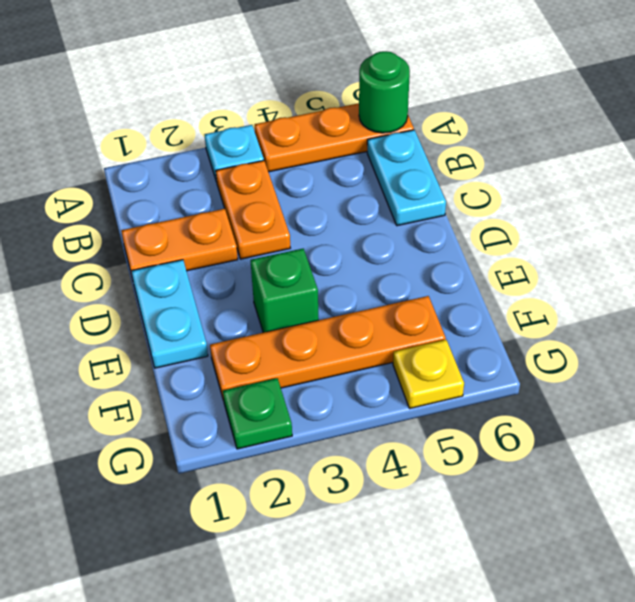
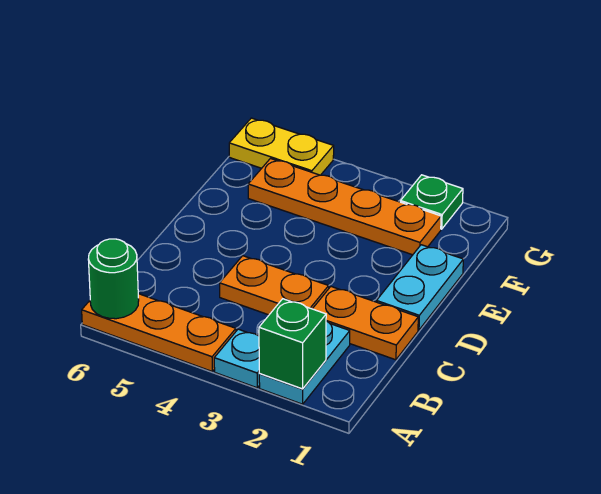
orange 1x2 plate [216,161,290,259] -> orange 1x2 plate turned to [220,256,329,315]
cyan 1x2 plate [367,130,446,226] -> cyan 1x2 plate moved to [259,321,350,404]
green 1x1 brick [250,249,319,333] -> green 1x1 brick moved to [259,299,326,389]
yellow 1x1 plate [393,340,464,408] -> yellow 1x2 plate [229,118,334,175]

